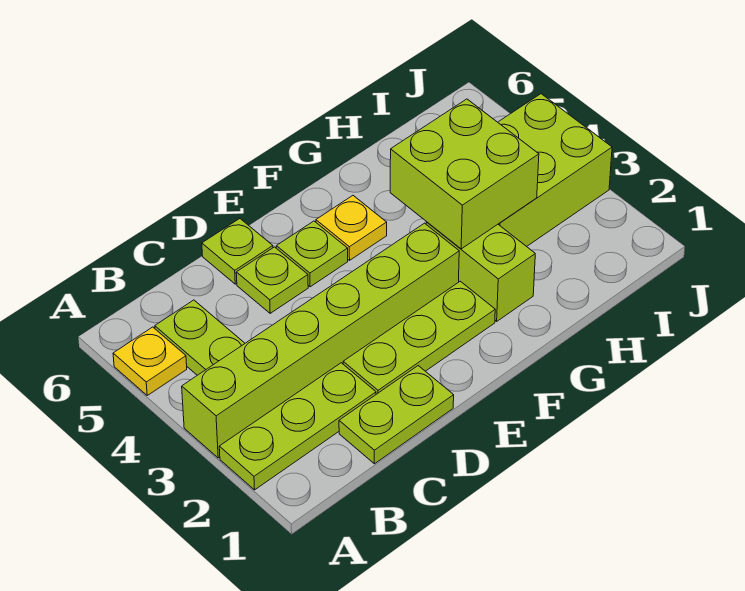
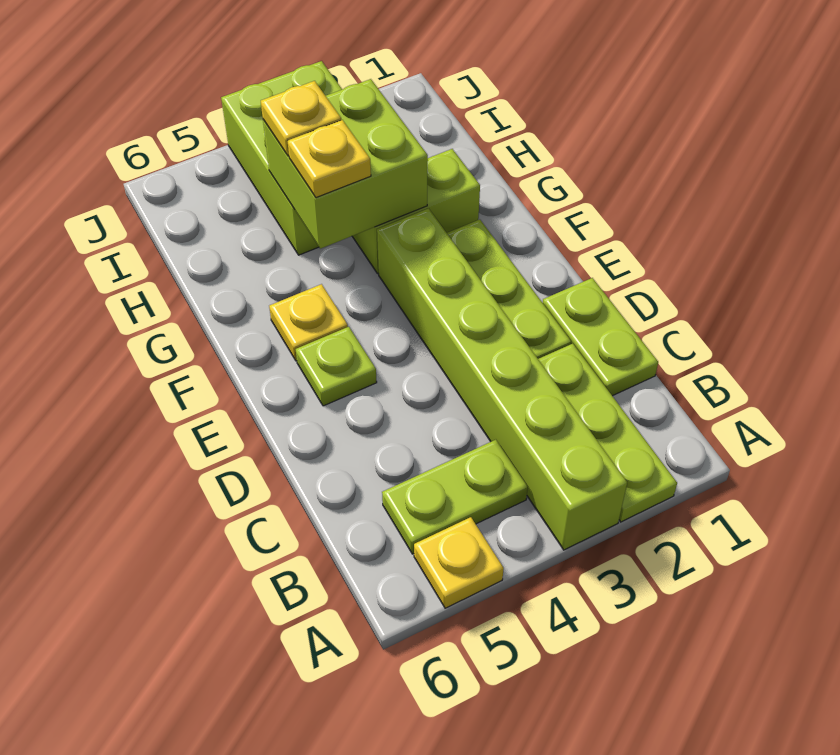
lime 1x1 plate [236,247,308,313] -> none
lime 1x1 plate [202,219,273,284] -> none
none -> yellow 1x1 plate [288,120,371,198]
none -> yellow 1x1 plate [261,81,341,156]

